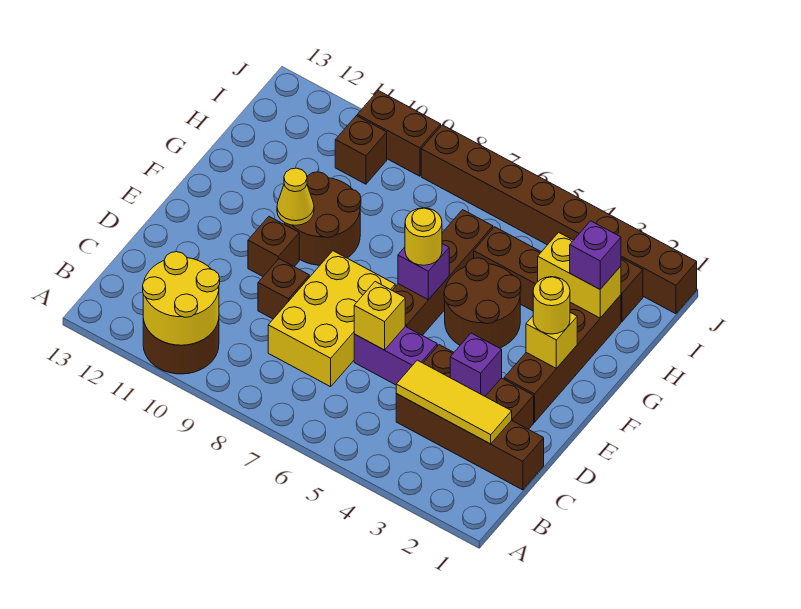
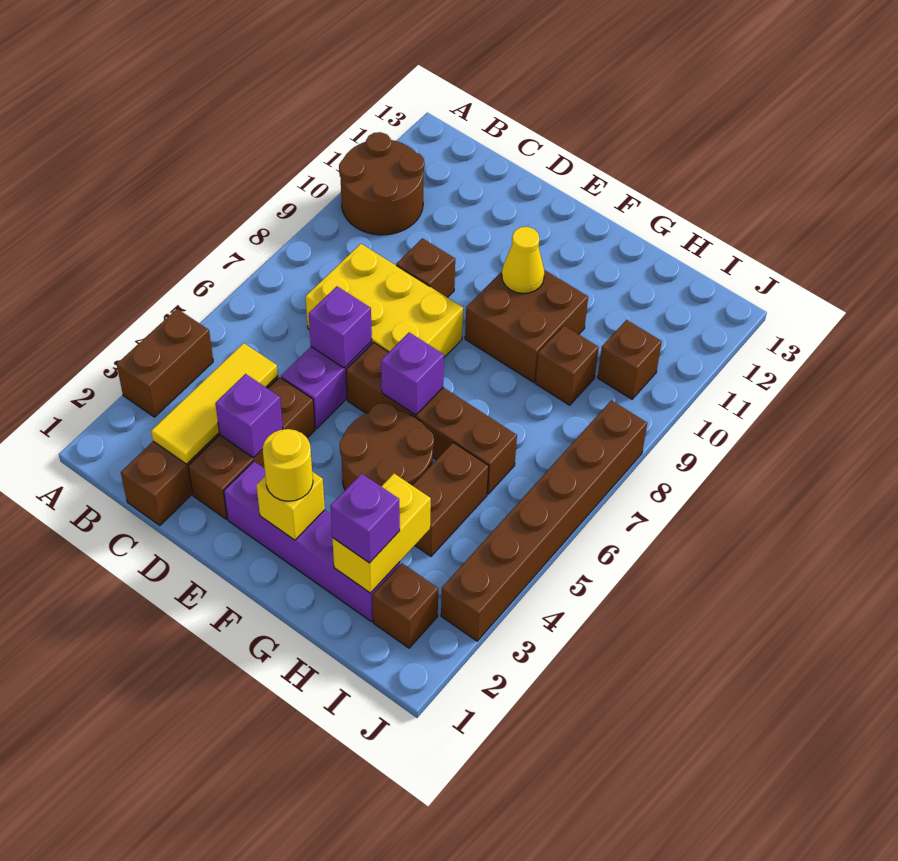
yellow 2x2 round brick [143,252,220,345] -> none
yellow 1x1 brick [354,282,405,350] -> purple 1x1 brick [309,286,372,368]
brown 1x4 brick [504,295,621,422] -> purple 1x4 brick [224,461,400,621]
brown 1x1 brick [248,217,299,276] -> brown 1x1 brick moved to [536,326,599,405]
yellow 1x1 round brick [405,208,442,265] -> none
brown 2x2 round brick [285,172,361,265] -> brown 2x2 brick [465,270,588,382]
brown 1x8 brick [421,125,697,314] -> brown 1x6 brick [441,400,647,641]
brown 1x2 brick [357,91,441,176] -> brown 1x2 brick moved to [117,309,213,417]

